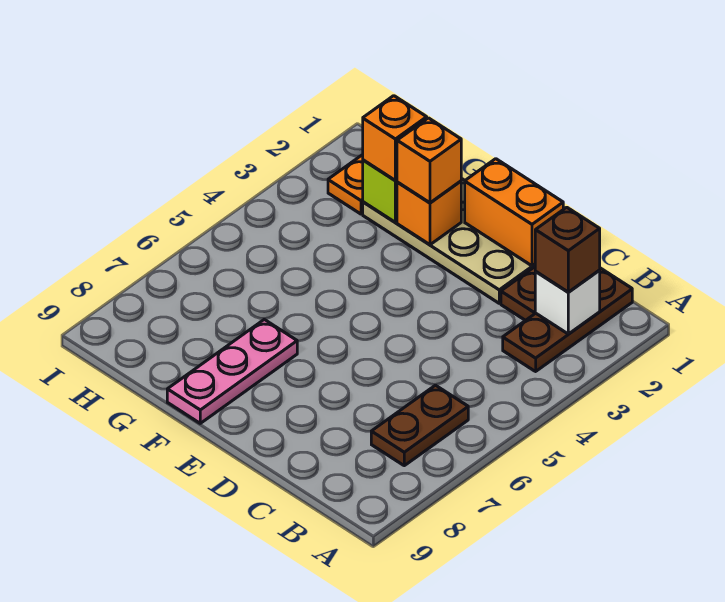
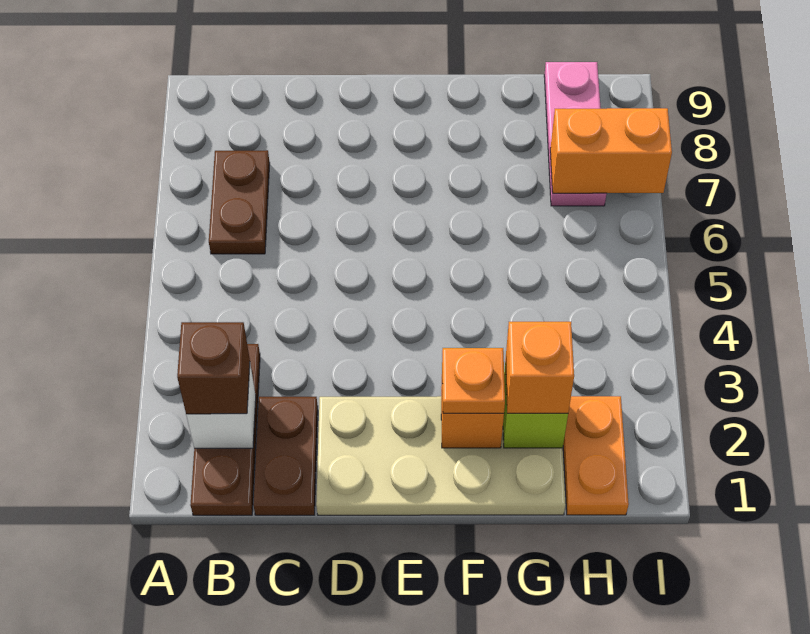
orange 1x2 brick [465,159,563,266] -> orange 1x2 brick moved to [550,108,672,193]
orange 1x1 brick [397,118,461,203] -> orange 1x1 plate [442,348,505,413]
pink 1x3 plate [167,320,297,423] -> pink 1x3 plate moved to [544,62,607,206]

